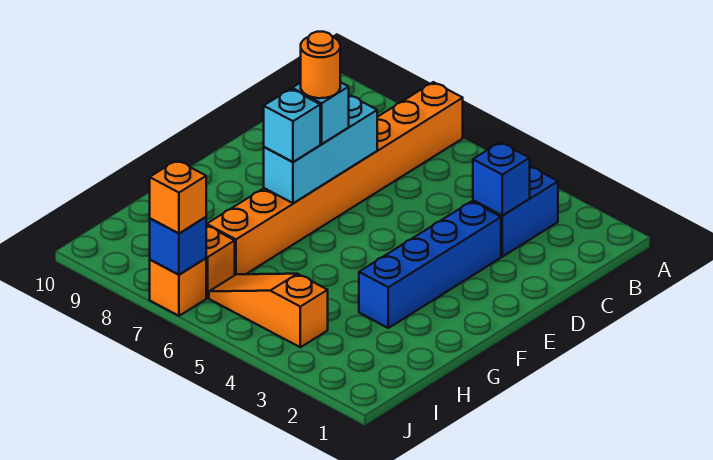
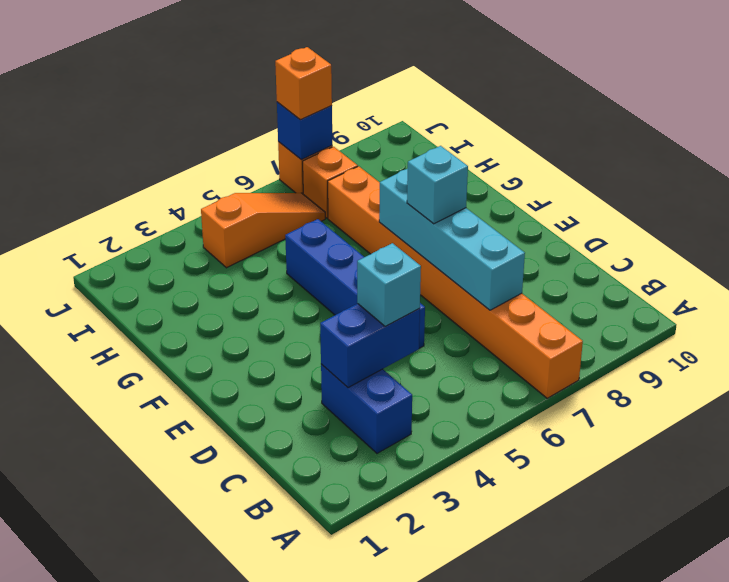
blue 1x1 brick [473,142,530,215] -> blue 1x2 brick [320,304,420,388]
blue 1x4 brick [359,201,501,328] -> blue 1x4 brick moved to [285,219,425,348]
cyan 1x3 brick [264,95,377,203] -> cyan 1x4 brick [379,169,525,310]
orange 1x1 round brick [301,32,340,98] -> none
cyan 1x1 brick [264,89,320,162] -> cyan 1x1 brick moved to [357,243,421,327]

